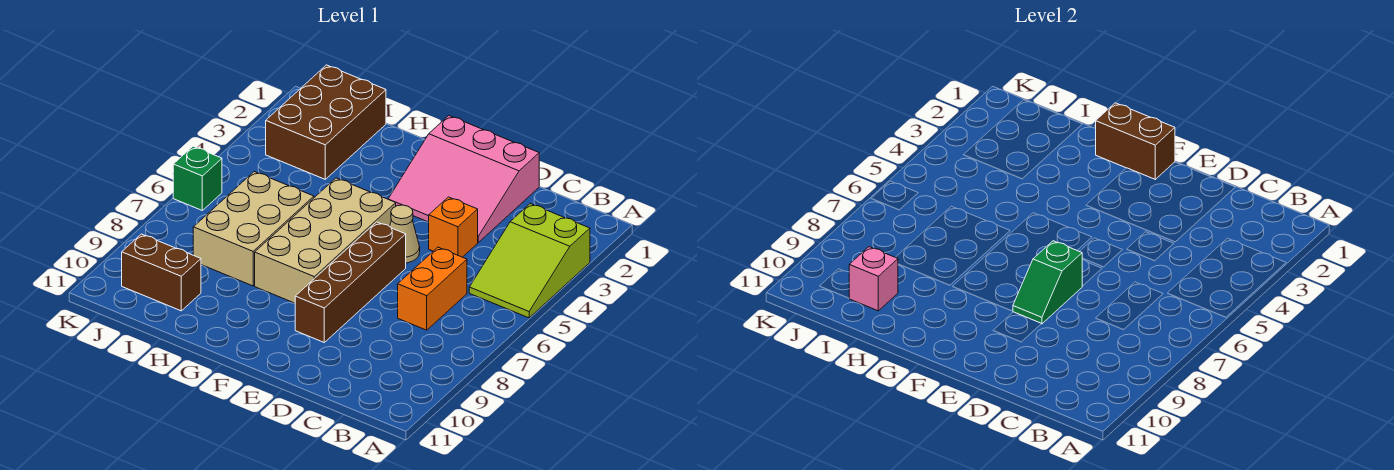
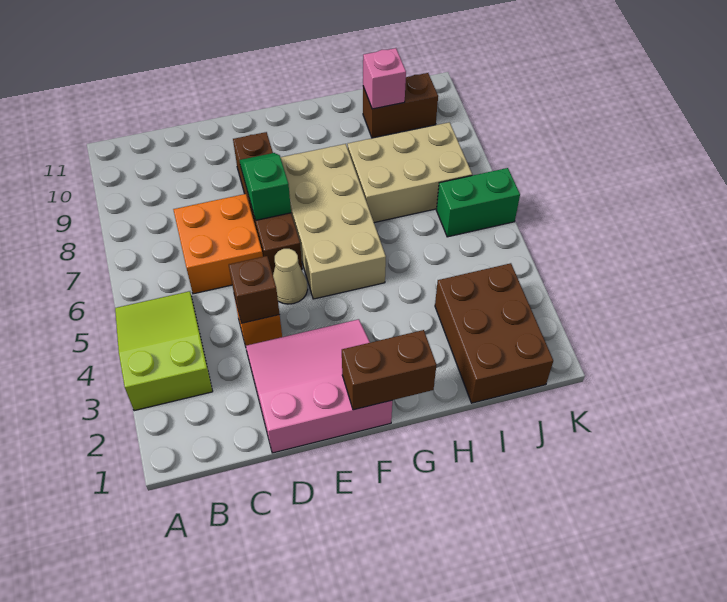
orange 1x2 brick [398,247,467,330] -> orange 2x2 brick [173,194,263,294]
none -> brown 1x1 brick [229,256,280,323]
tan 2x3 brick [193,172,314,286] -> tan 2x3 brick turned to [347,122,472,223]
green 1x1 brick [173,146,222,210] -> green 1x2 brick [436,168,520,237]

